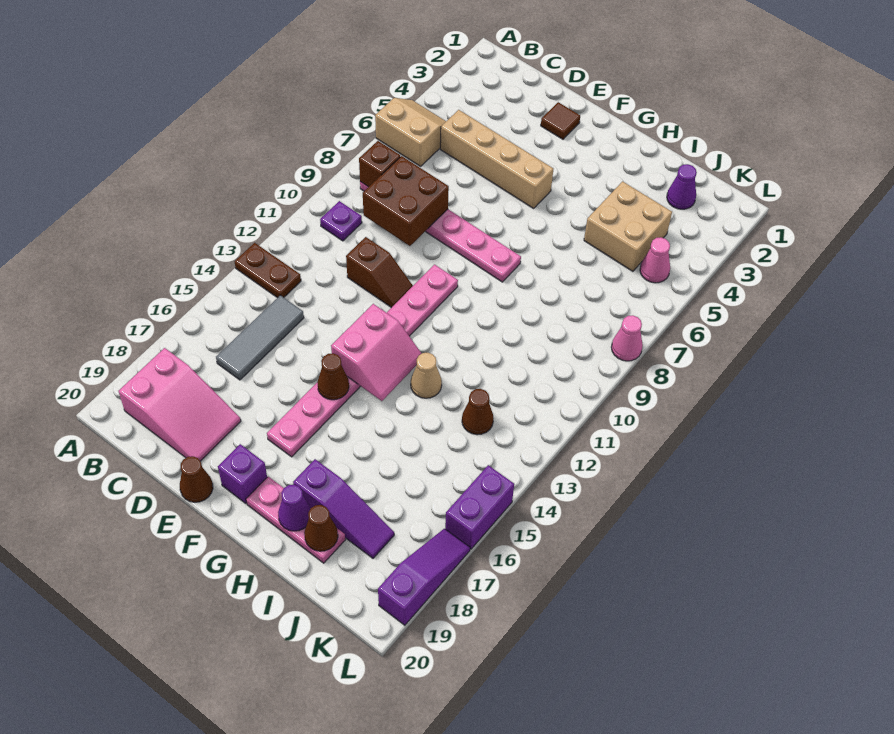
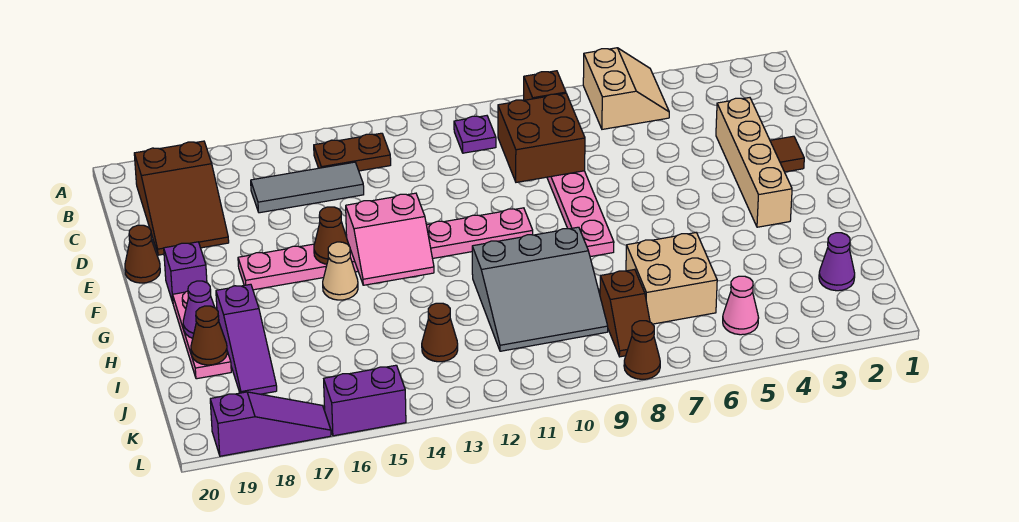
brown 1x2 plate [235,243,301,298] -> brown 1x2 plate turned to [314,133,391,171]
pink 2x3 slope [118,348,241,461] -> brown 2x3 slope [134,141,229,255]
tan 1x4 brick [440,110,553,208] -> tan 1x4 brick moved to [716,98,792,227]
brown 1x2 slope [346,237,413,308] -> brown 1x2 slope moved to [600,269,650,357]
none -> grey 3x3 slope [472,227,608,351]
tan 1x1 cone [411,353,442,398] -> tan 1x1 cone moved to [323,242,358,300]
tan 2x2 brick [584,181,672,271] -> tan 2x2 brick moved to [626,233,717,324]
pink 1x1 cone [611,315,643,361] -> brown 1x1 cone [624,321,660,379]

